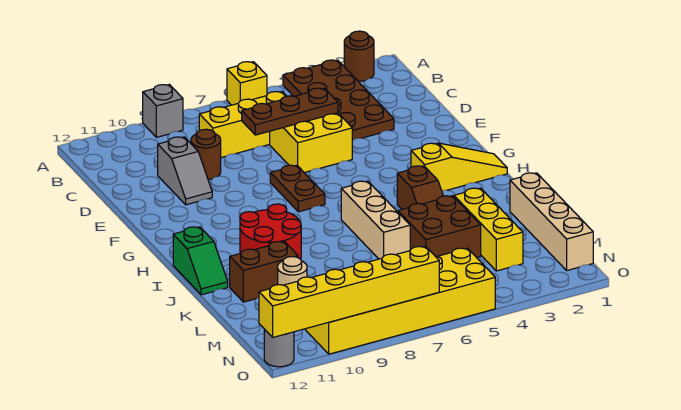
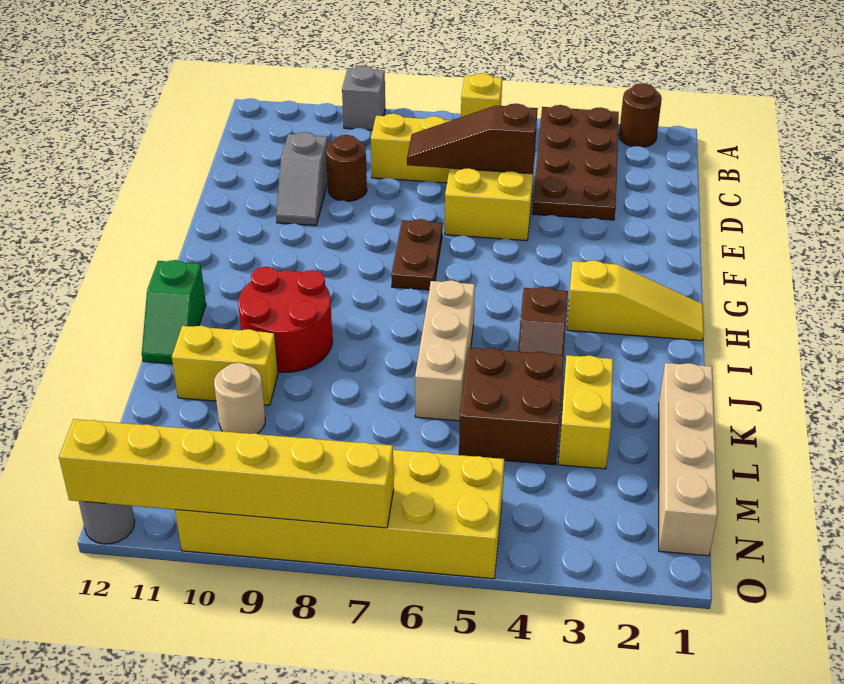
brown 1x3 plate [242,88,338,135] -> brown 1x3 slope [407,104,538,174]
yellow 1x3 brick [454,188,523,271] -> yellow 1x2 brick [558,355,613,469]
brown 1x2 brick [230,242,298,302] -> yellow 1x2 brick [172,326,278,405]

